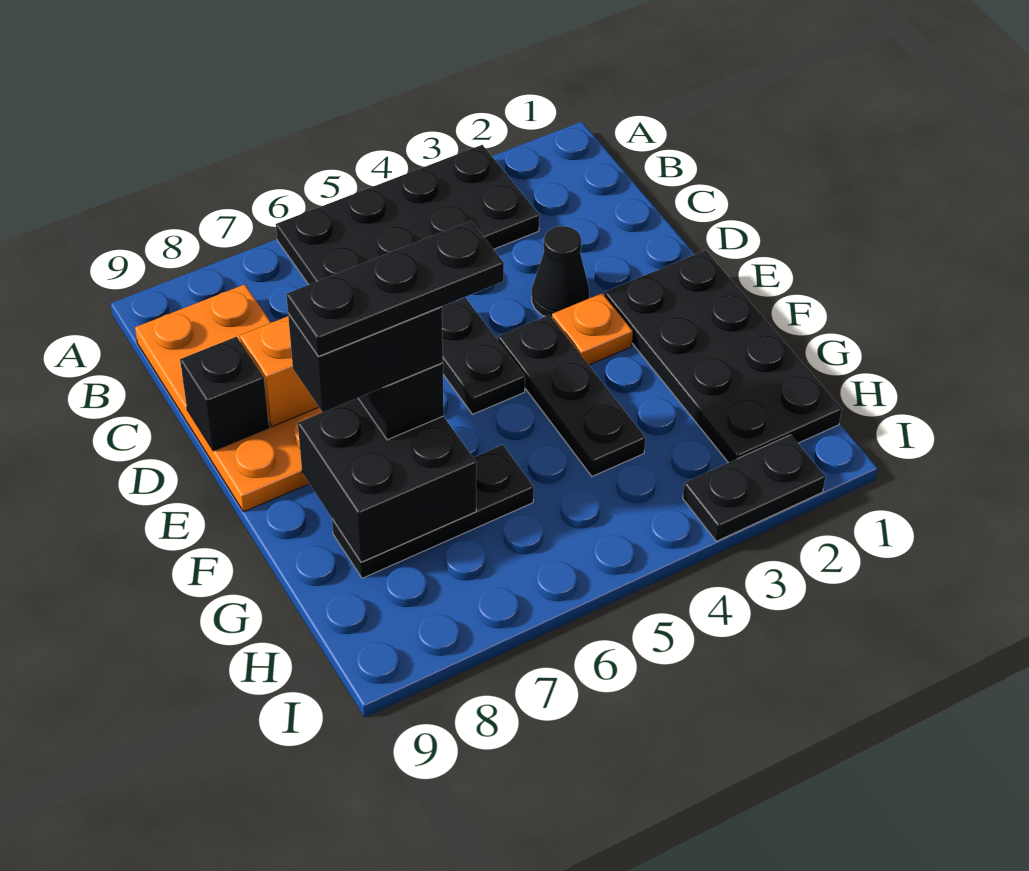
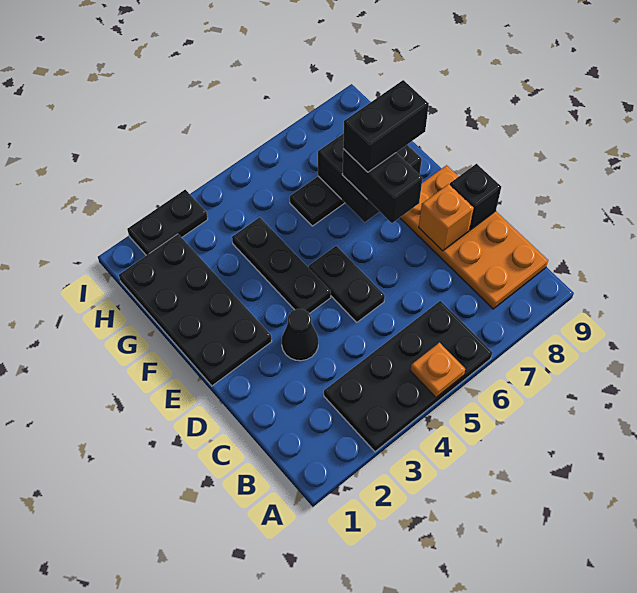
orange 1x1 plate [552,293,633,365] -> orange 1x1 plate moved to [410,343,465,397]
black 1x3 plate [286,221,504,357] -> none

